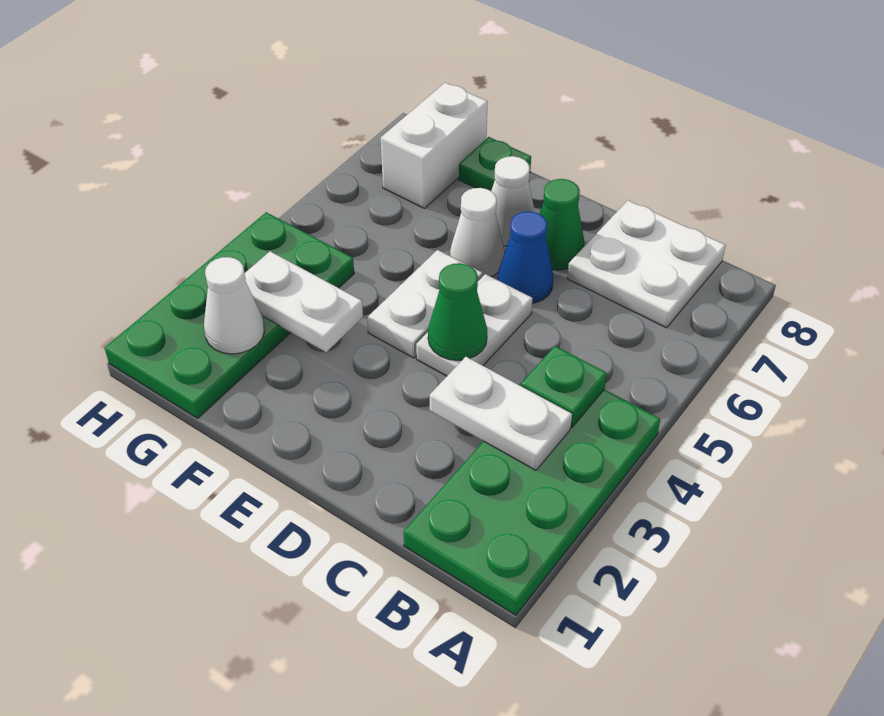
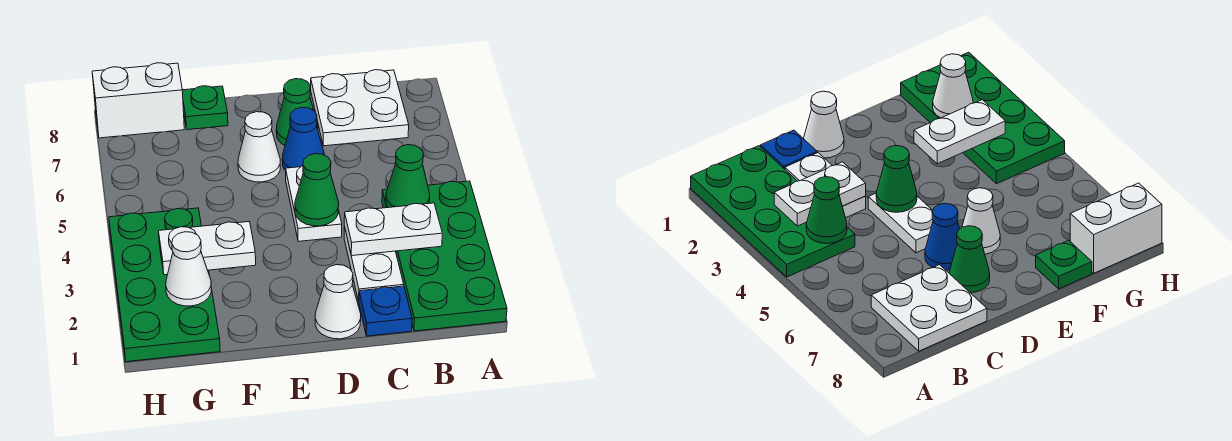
green 1x1 plate [521,346,607,428] -> green 1x1 cone [386,145,430,208]
none -> blue 1x1 plate [359,286,412,336]
white 1x2 plate [367,250,483,358] -> white 1x2 plate moved to [344,226,404,301]
white 1x1 cone [491,156,535,246] -> white 1x1 cone moved to [315,265,361,339]
white 1x2 brick [381,83,488,208] -> white 1x2 brick turned to [92,63,184,138]

